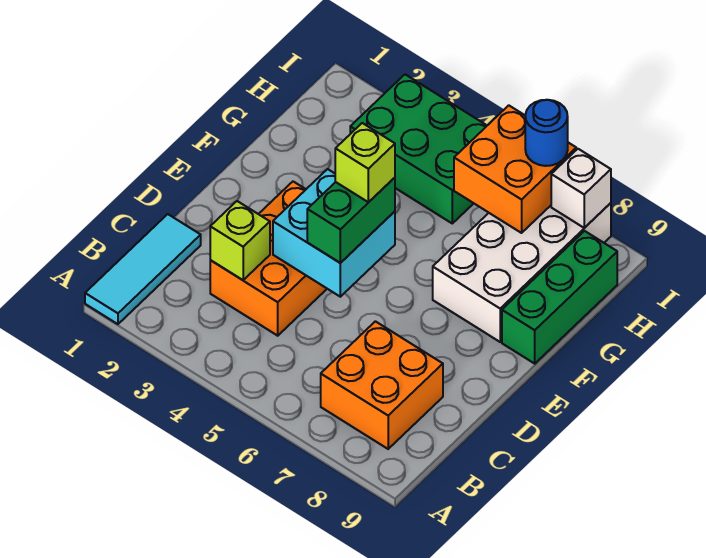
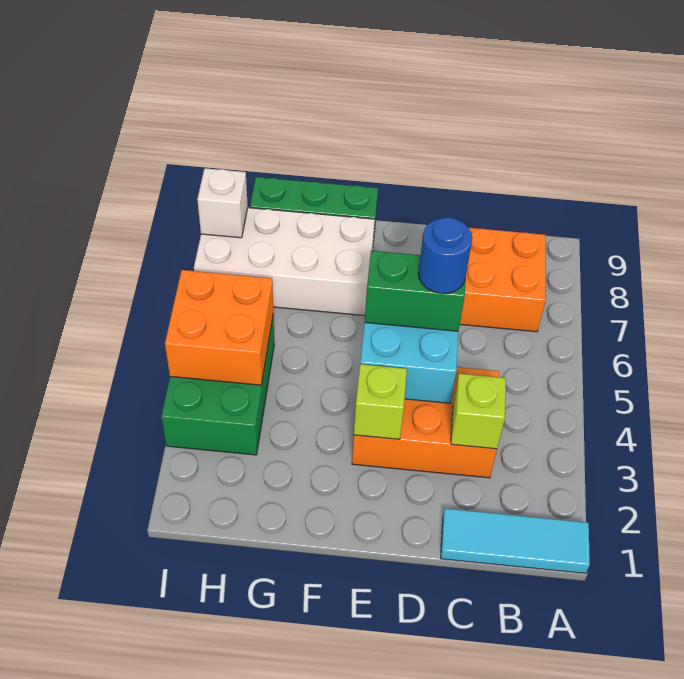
lime 1x1 brick [335,123,395,202] -> lime 1x1 brick moved to [354,364,407,439]
orange 2x2 brick [454,105,576,233] -> orange 2x2 brick moved to [165,270,273,385]
blue 1x1 round brick [525,100,568,166] -> blue 1x1 round brick moved to [419,217,472,293]

